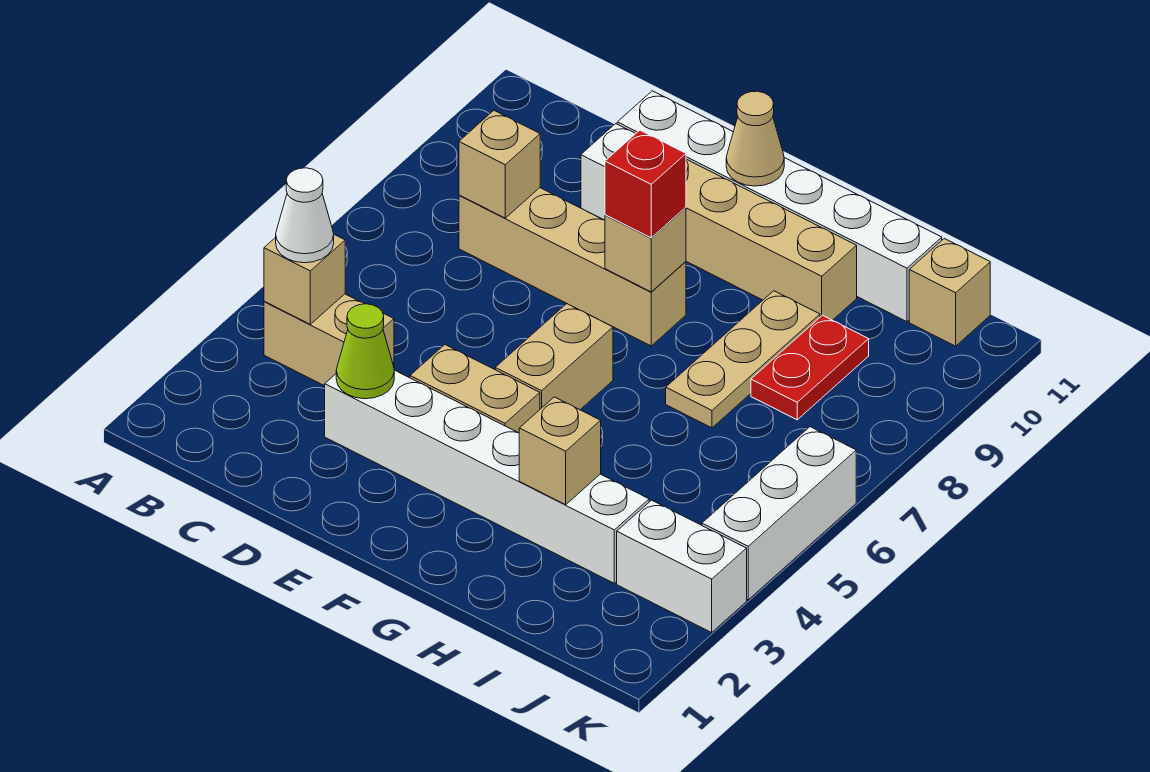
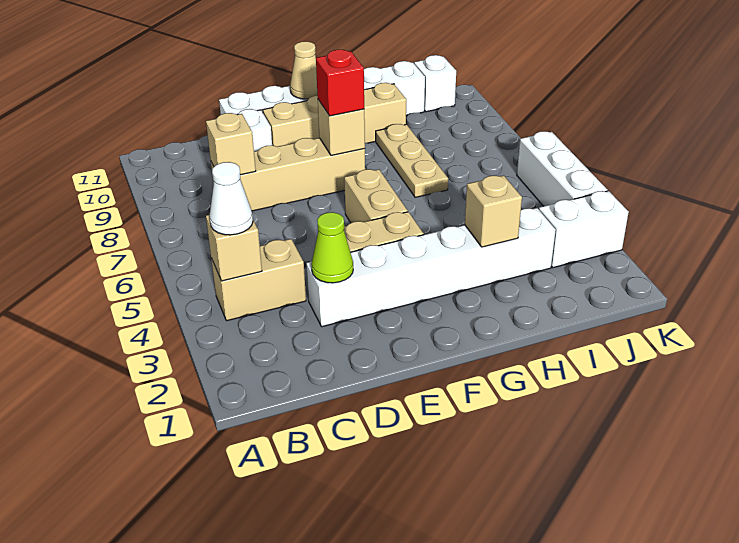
red 1x2 plate [751,315,869,420] -> none
tan 1x1 brick [909,239,990,346] -> white 1x1 brick [414,55,456,112]

